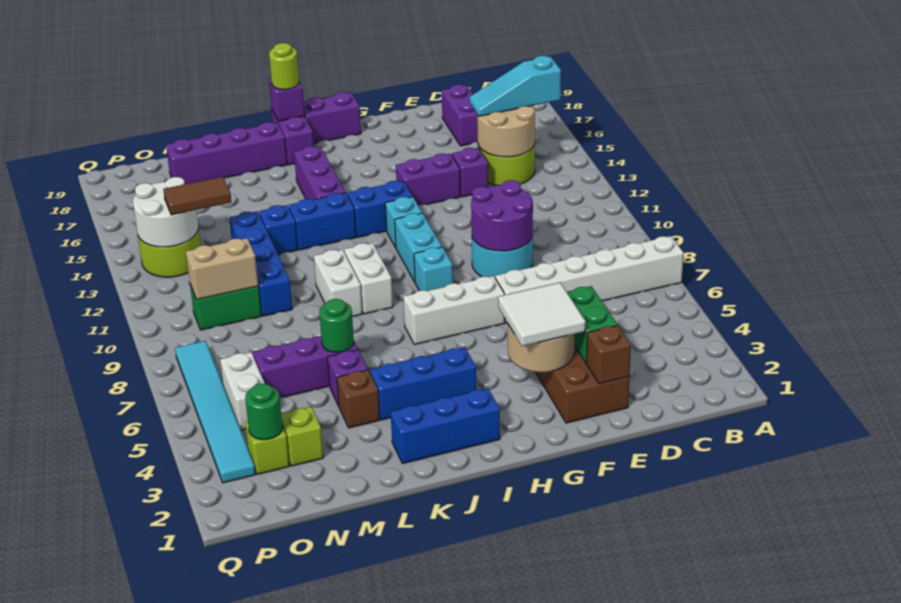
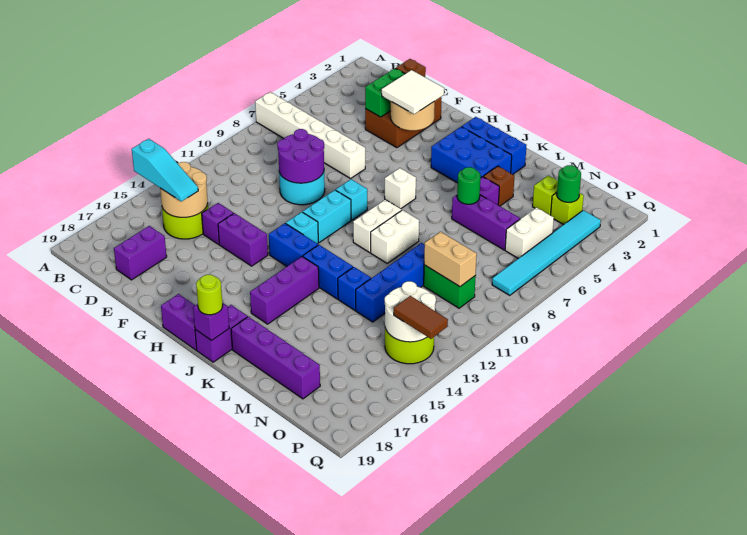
white 1x3 brick [403,276,505,344] -> white 1x1 brick [385,168,416,209]
blue 1x3 brick [370,347,476,420] -> blue 2x3 brick [431,127,512,183]
brown 1x2 tile [163,177,231,215] -> brown 1x2 tile moved to [394,296,448,339]

